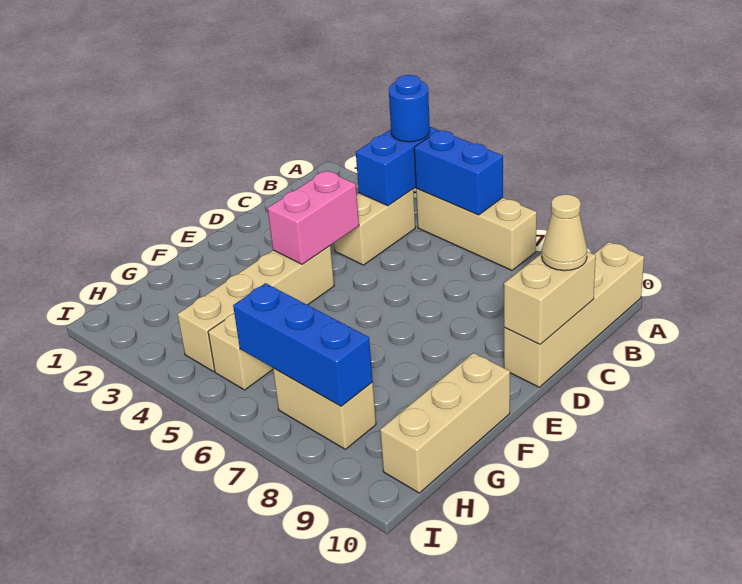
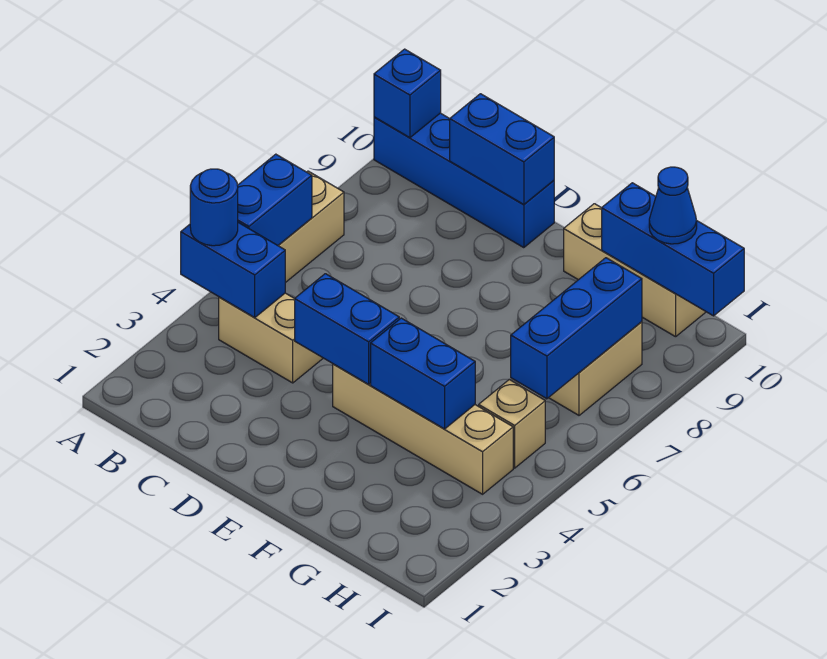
tan 1x4 brick [504,242,644,387] -> blue 1x4 brick [374,113,554,248]
none -> blue 1x1 brick [374,49,441,138]
tan 1x2 brick [504,252,596,344] -> blue 1x2 brick [450,94,554,205]
tan 1x1 cone [542,194,587,271] -> none
pink 1x2 brick [268,171,359,264] -> blue 1x2 brick [295,274,399,385]
none -> blue 1x2 brick [371,318,475,429]
none -> blue 1x3 brick [602,183,744,316]
none -> blue 1x1 cone [649,167,697,244]

